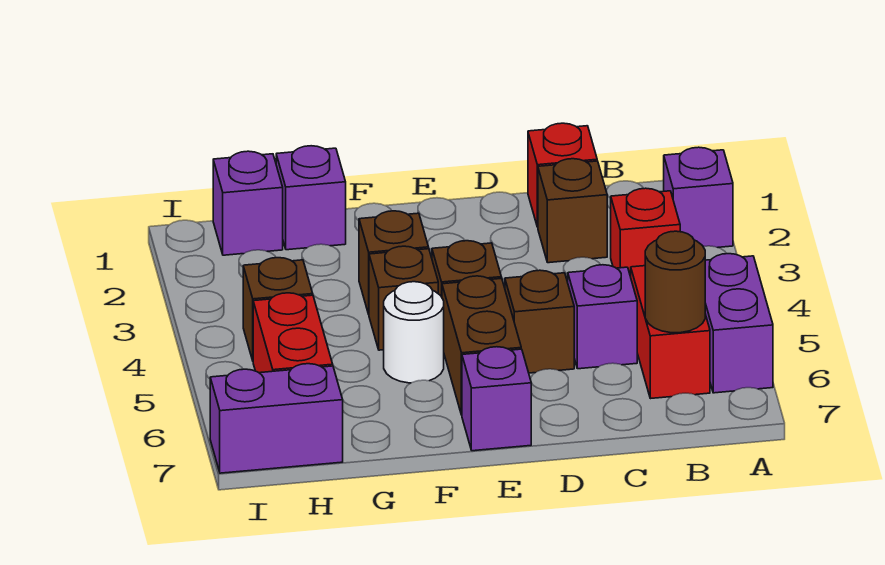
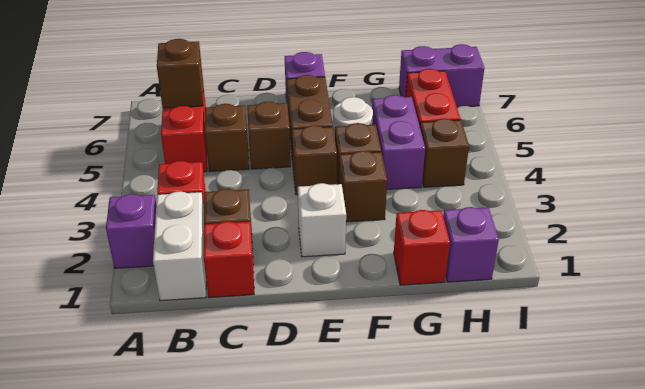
purple 1x2 brick [705,254,773,393] -> purple 1x2 brick moved to [372,95,425,189]
none -> white 1x2 brick [153,191,206,301]
brown 1x1 round brick [645,231,705,333] -> brown 1x1 brick [157,39,203,108]
purple 1x1 brick [568,265,637,369] -> brown 1x1 brick [205,104,249,171]
none -> white 1x1 brick [298,183,346,257]
purple 1x1 brick [276,146,346,250] -> red 1x1 brick [394,210,450,285]

